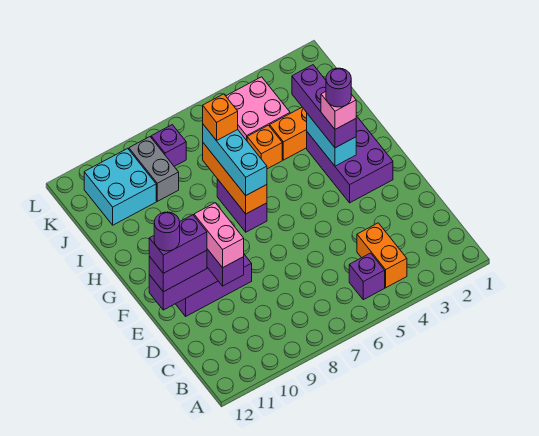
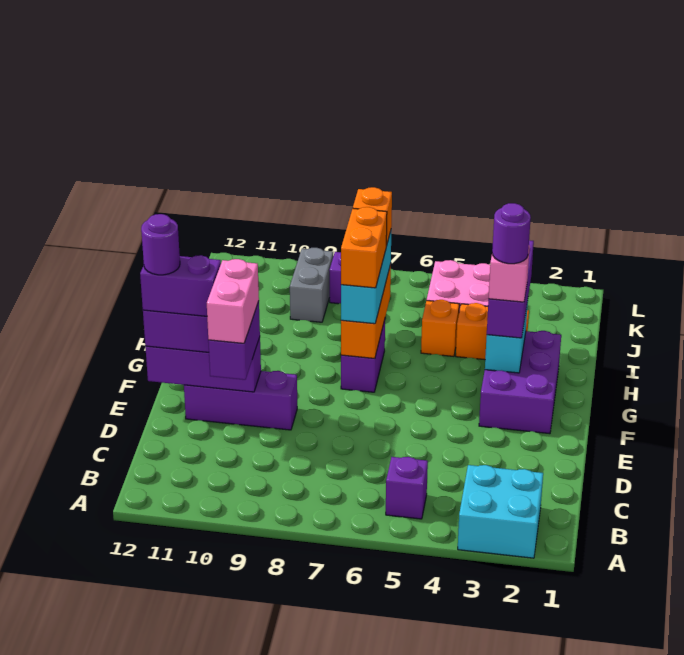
orange 1x2 brick [357,223,407,288] -> orange 1x2 brick moved to [341,207,387,288]
cyan 2x2 brick [84,148,156,225] -> cyan 2x2 brick moved to [458,465,543,558]

